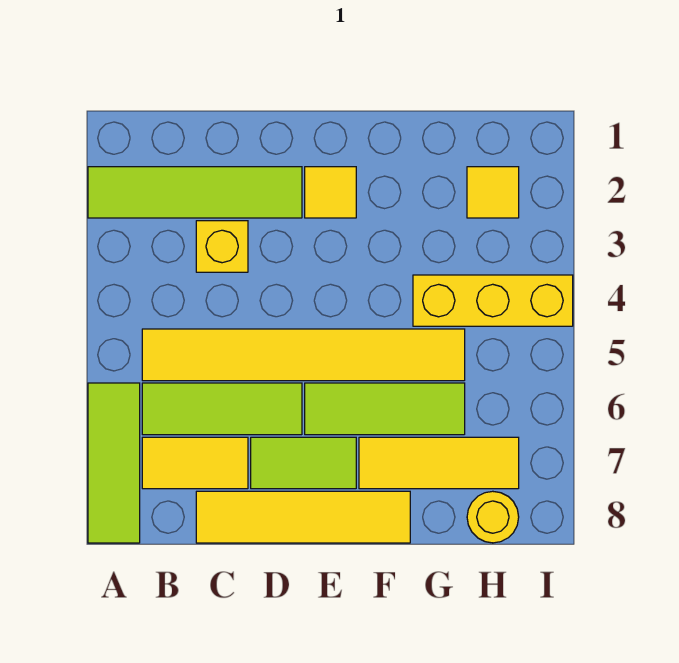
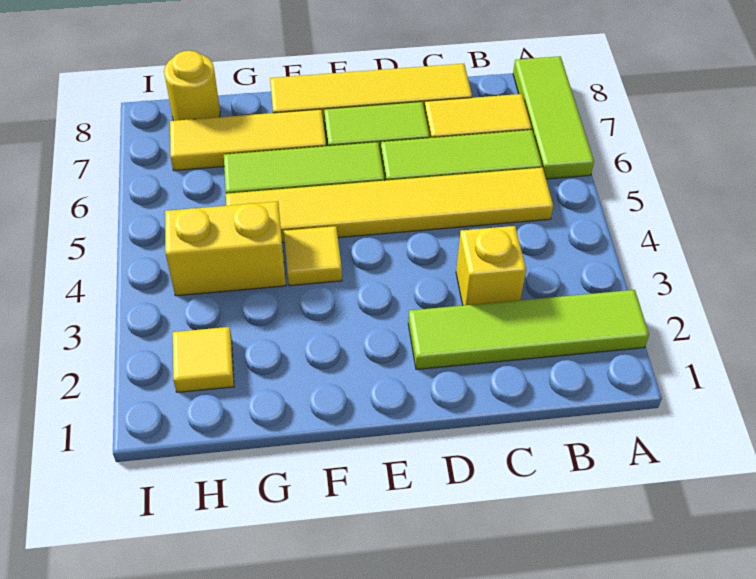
yellow 1x1 tile [305,167,356,218] -> yellow 1x1 tile moved to [284,226,342,286]
yellow 1x3 brick [413,275,573,326] -> yellow 1x2 brick [165,201,286,296]

